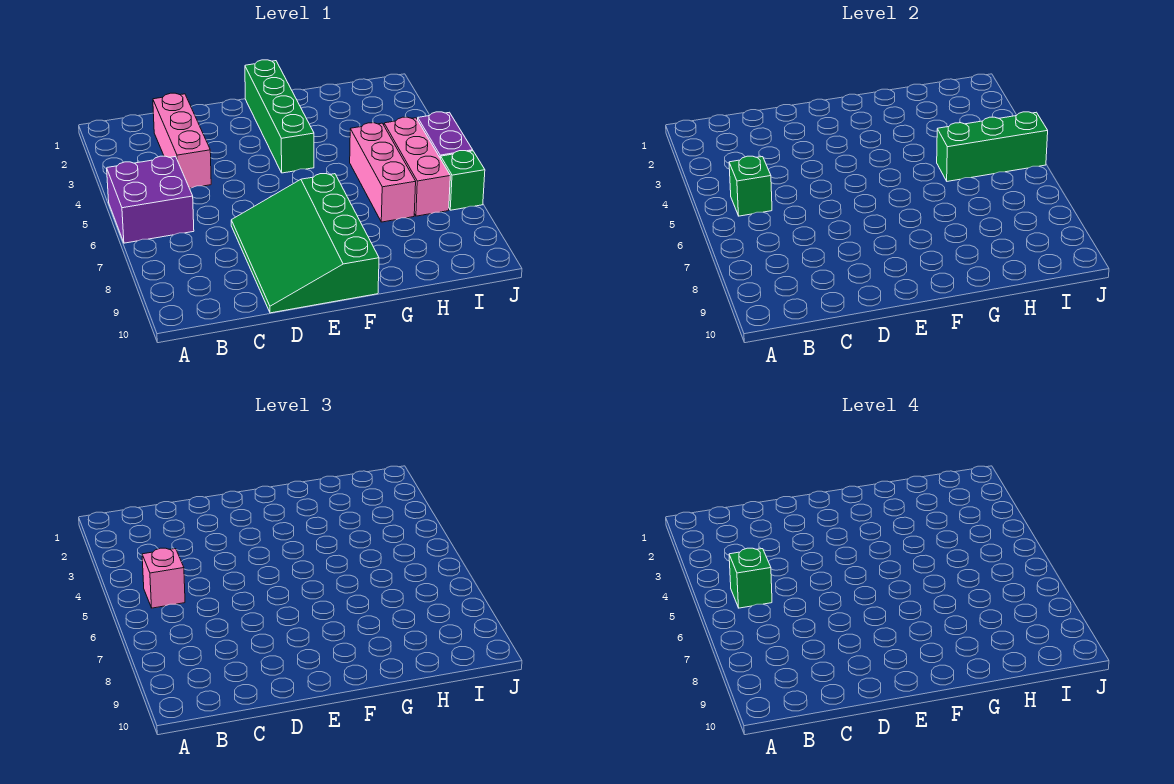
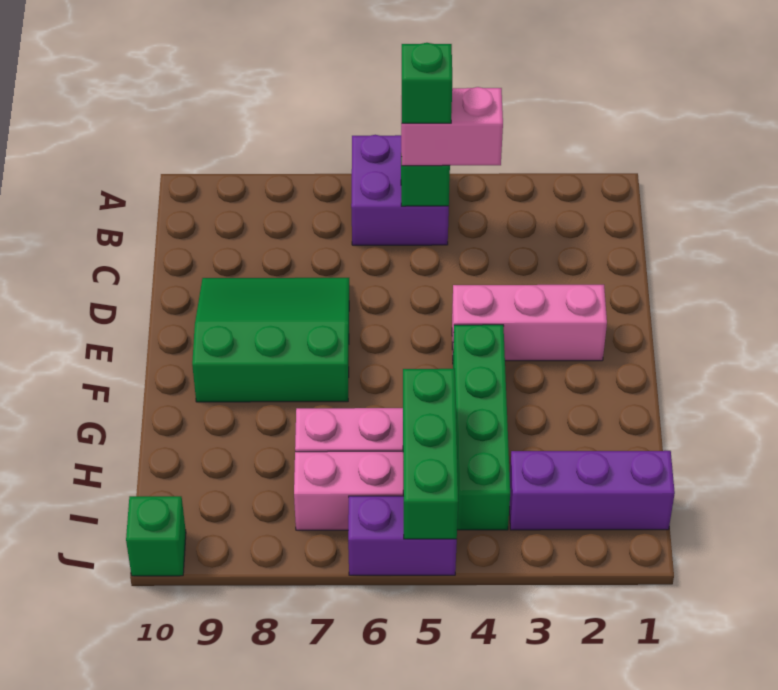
pink 1x1 brick [142,548,185,608] -> pink 1x2 brick [401,87,503,166]
pink 1x3 brick [153,93,211,188] -> pink 1x3 brick moved to [452,285,607,361]
green 3x4 slope [231,174,379,313] -> green 3x3 slope [192,278,349,402]
green 1x4 brick [245,60,314,173] -> green 1x4 brick turned to [453,325,510,530]
none -> purple 1x3 brick [509,451,675,530]
green 1x1 brick [441,151,485,210] -> green 1x1 brick moved to [126,496,186,576]

